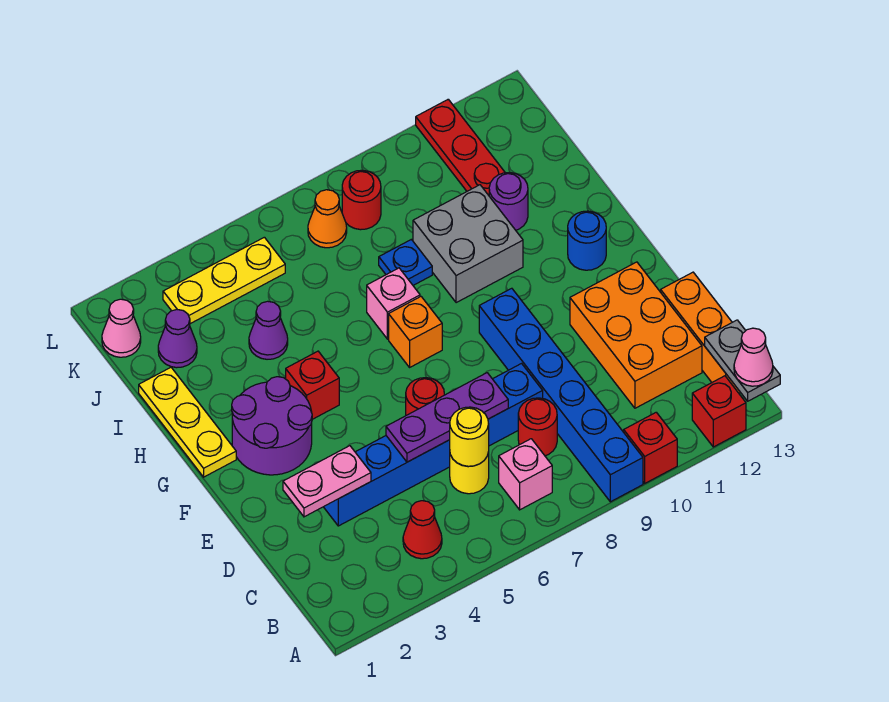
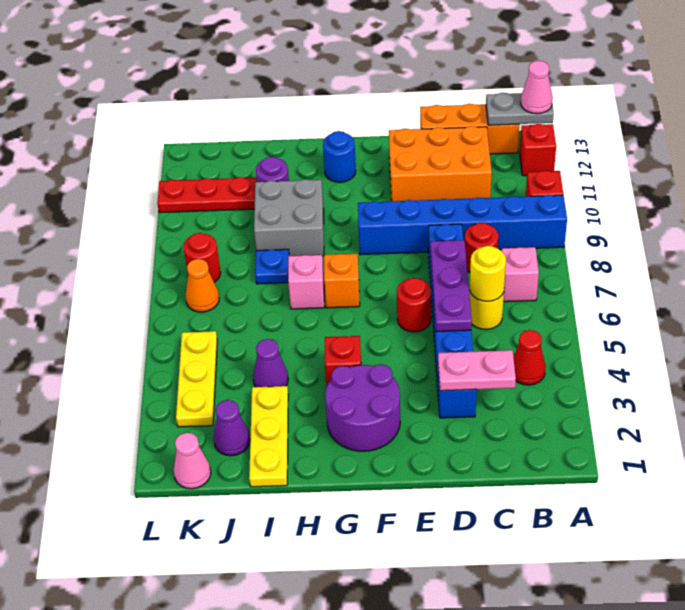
pink 1x2 plate [283,446,371,517] -> pink 1x2 plate turned to [438,350,516,391]
yellow 1x3 plate [139,368,236,477] -> yellow 1x3 plate turned to [249,386,288,487]

